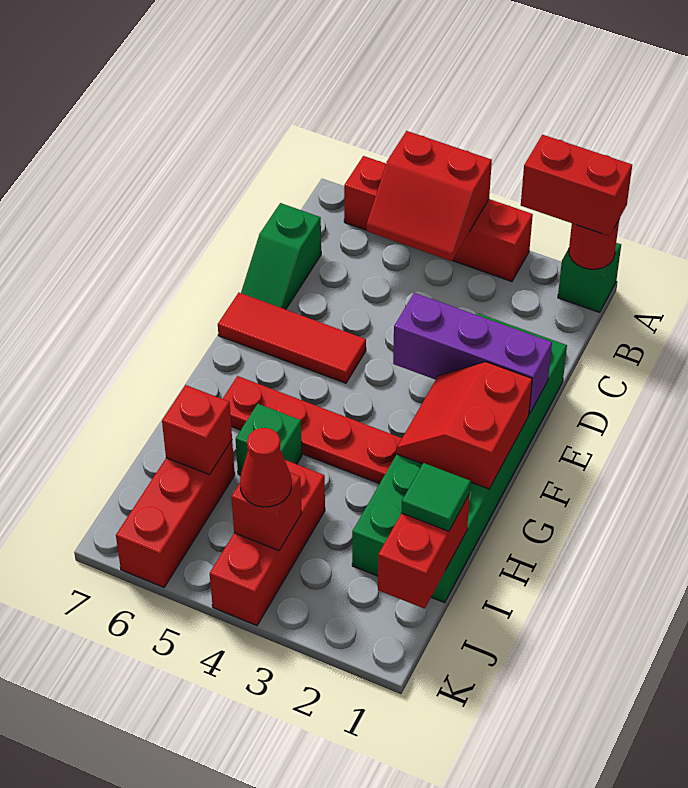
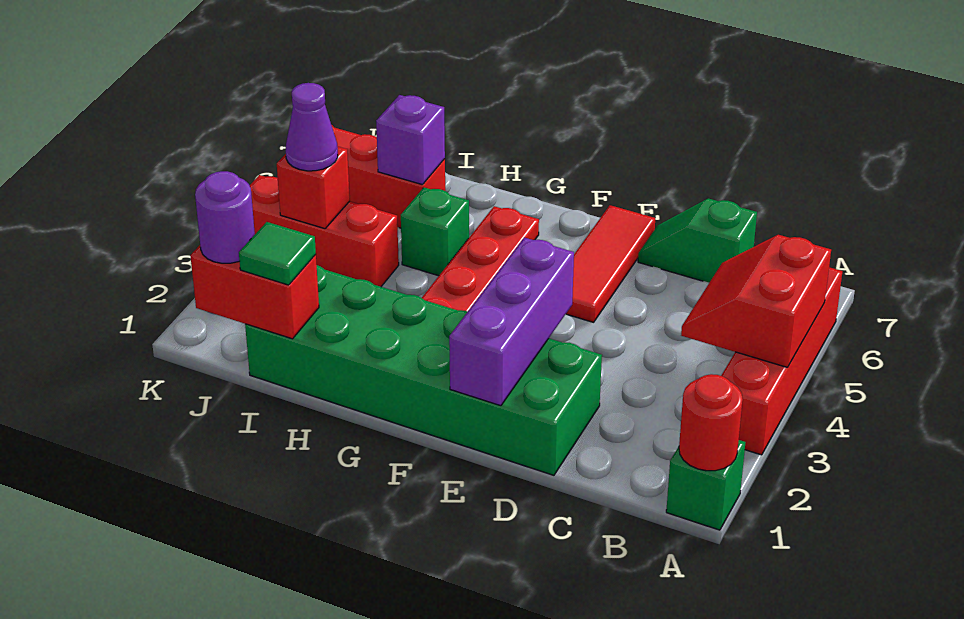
red 1x2 brick [521,135,632,236] -> none
red 2x2 slope [397,362,532,489] -> none
red 1x1 brick [162,385,232,475] -> purple 1x1 brick [376,95,445,185]
none -> purple 1x1 round brick [195,171,255,263]
red 1x1 cone [240,428,291,507] -> purple 1x1 cone [286,83,338,171]

